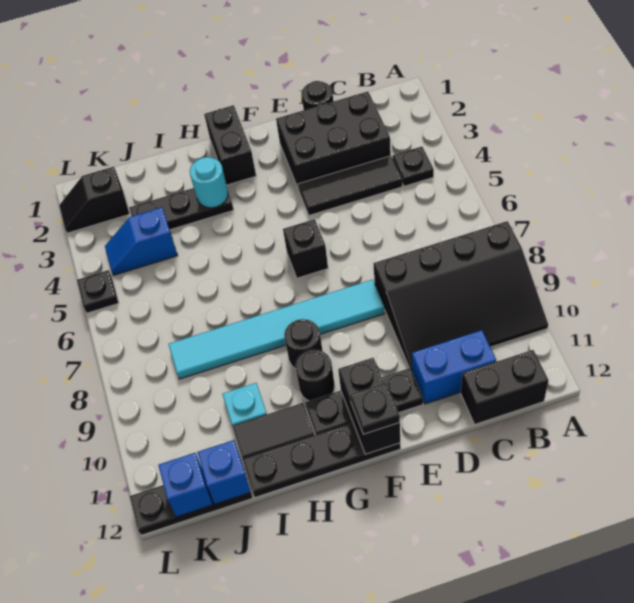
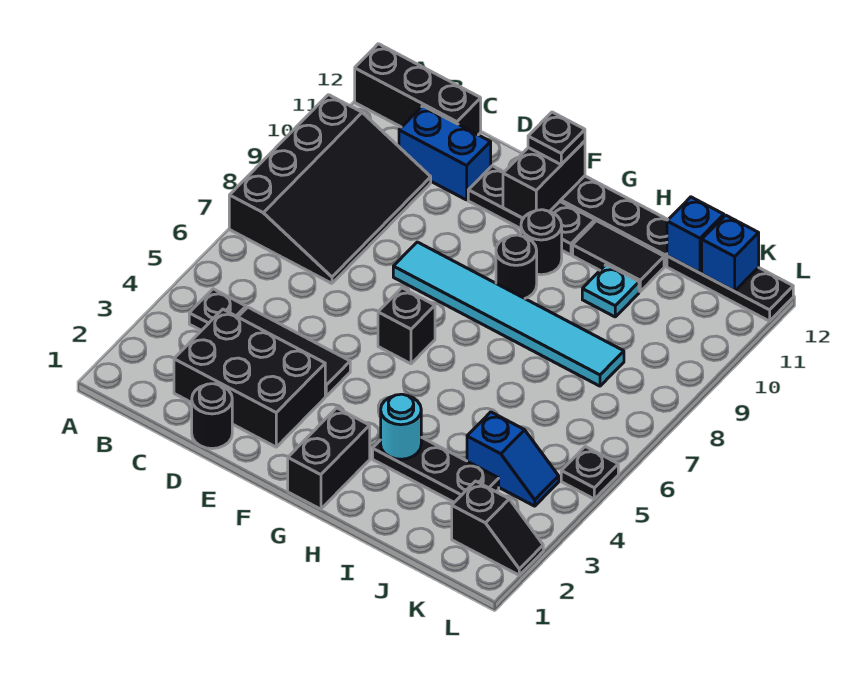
black 3x4 slope [374,221,548,371] -> black 3x4 slope turned to [229,95,431,283]
black 1x2 brick [461,350,549,424] -> black 1x3 brick [355,44,481,135]

